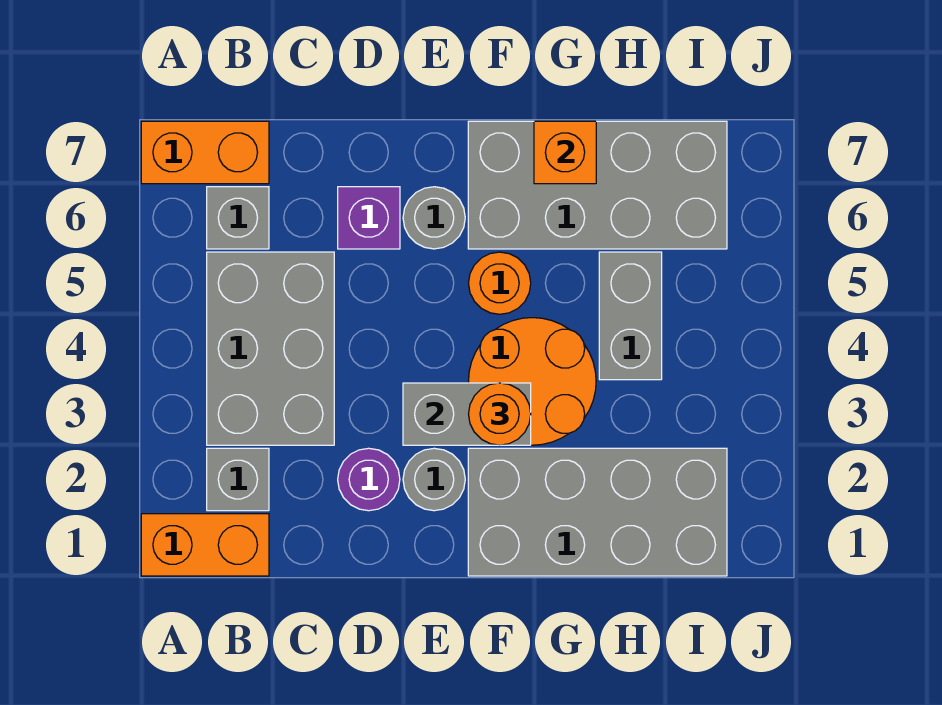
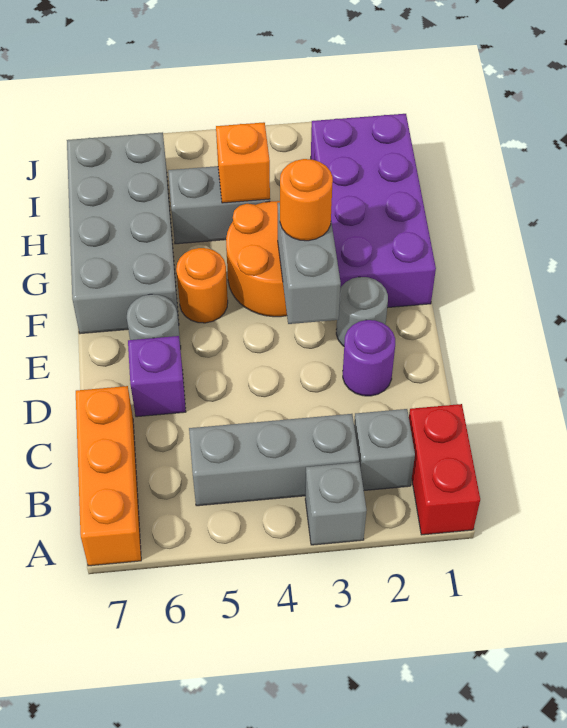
orange 1x2 brick [141,514,269,576] -> red 1x2 brick [409,404,480,535]
orange 1x2 brick [141,121,269,184] -> orange 1x3 brick [76,386,141,566]
grey 2x3 brick [207,252,334,445] -> grey 1x3 brick [189,414,359,506]
grey 1x1 brick [207,187,269,249] -> grey 1x1 brick moved to [305,462,367,545]
grey 2x4 brick [468,448,727,576] -> purple 2x4 brick [311,114,436,308]
orange 1x1 brick [534,121,596,184] -> orange 1x1 brick moved to [216,122,270,203]

